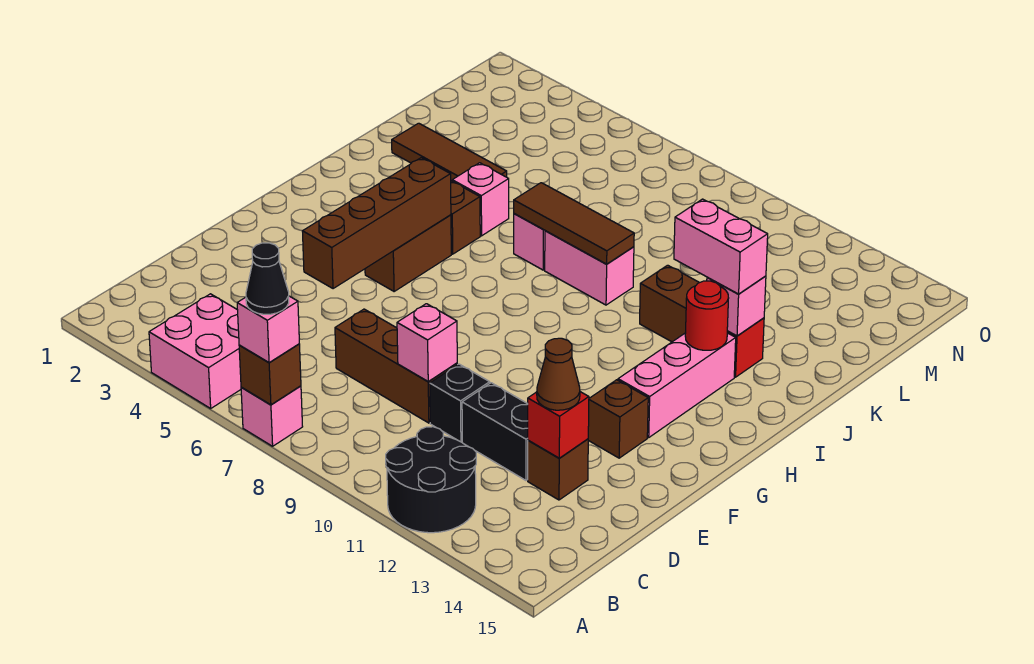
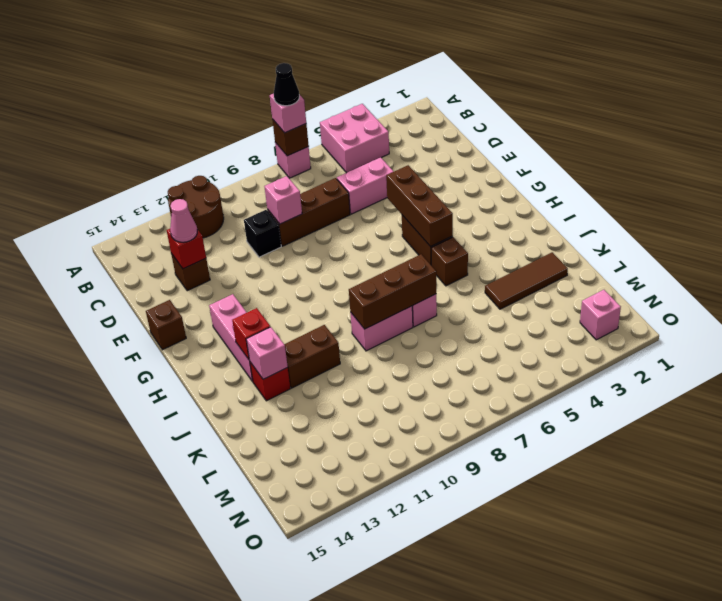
black 2x2 round brick [386,427,476,533] -> brown 2x2 round brick [168,176,224,238]
black 1x2 brick [462,383,528,480] -> none
brown 1x1 cone [537,338,580,410] -> pink 1x1 cone [170,199,197,242]
brown 1x4 brick [302,158,451,289] -> brown 1x3 brick [386,165,453,247]
brown 1x1 brick [588,380,648,458] -> brown 1x1 brick moved to [146,300,186,350]
red 1x1 round brick [685,281,728,350] -> red 1x1 brick [232,308,270,359]
pink 1x1 brick [452,163,509,236] -> pink 1x1 brick moved to [580,290,621,340]
brown 1x3 tile [514,183,634,264] -> brown 1x3 brick [349,254,436,329]
pink 1x2 brick [674,199,768,294] -> pink 1x2 brick moved to [337,157,394,214]

